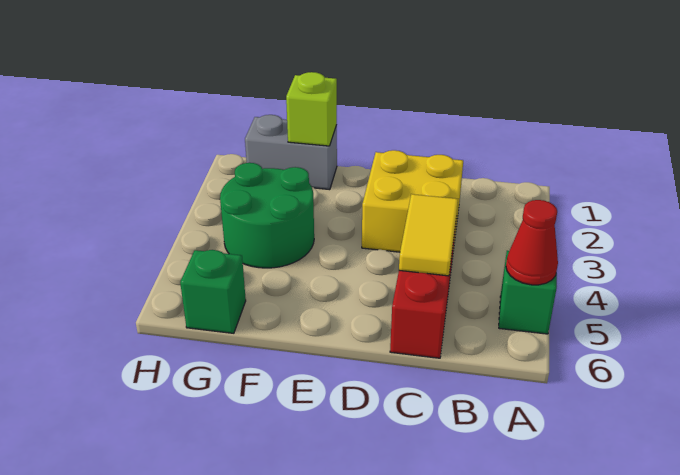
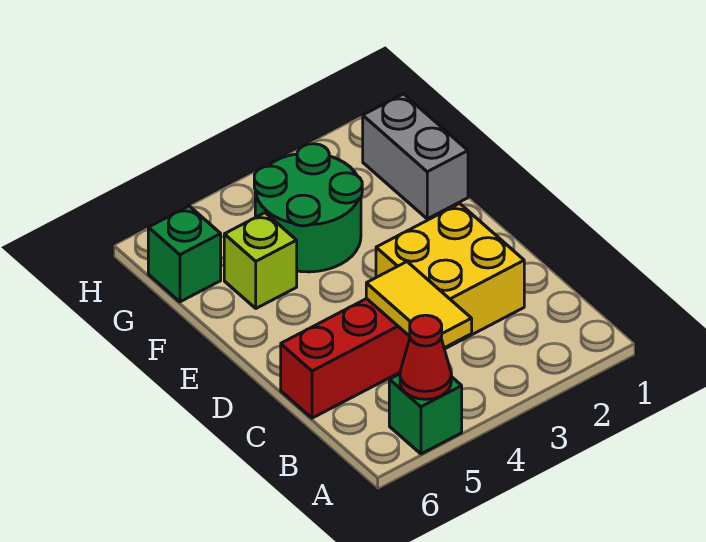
yellow 1x2 tile [399,194,458,276] -> yellow 1x2 tile turned to [366,262,472,348]
lime 1x1 brick [286,72,337,146] -> lime 1x1 brick moved to [224,213,297,308]

